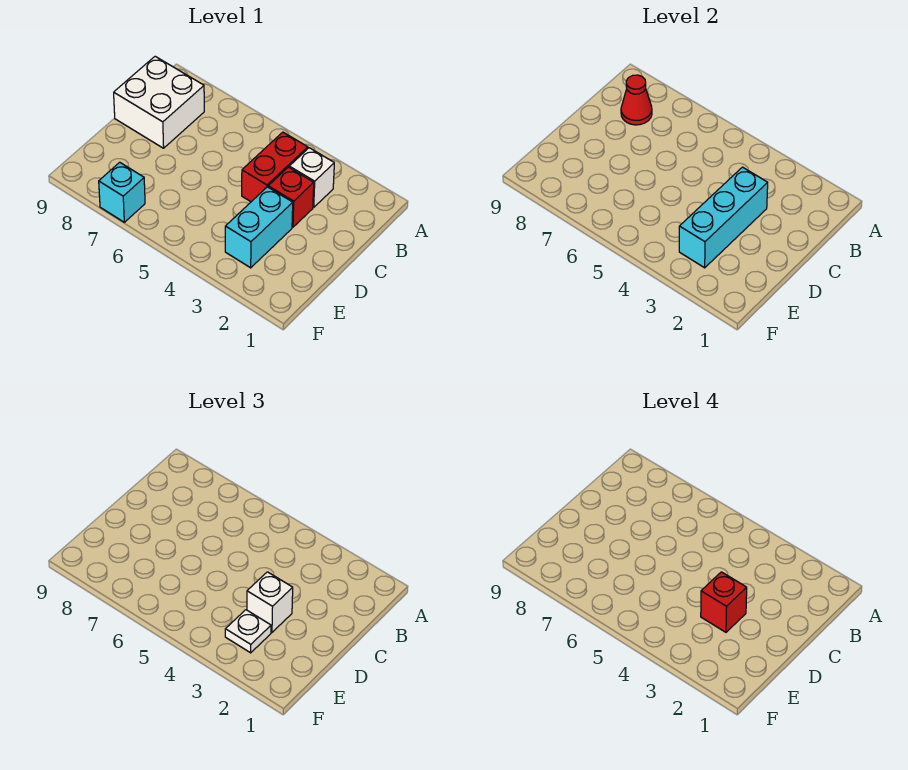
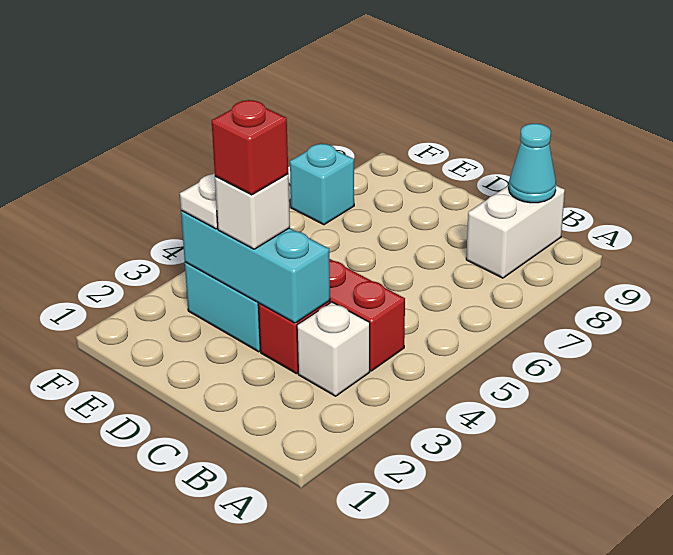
white 2x2 brick [114,56,204,148] -> white 1x2 brick [466,185,565,278]
red 1x1 cone [621,75,652,125] -> none
none -> cyan 1x1 cone [509,124,556,203]

